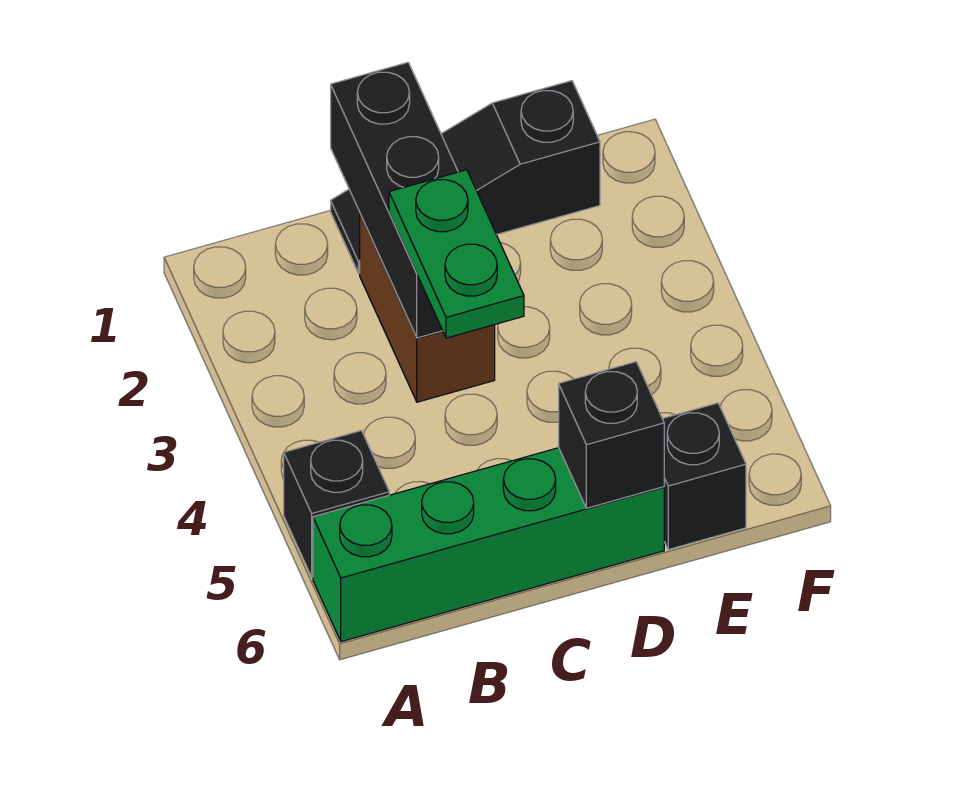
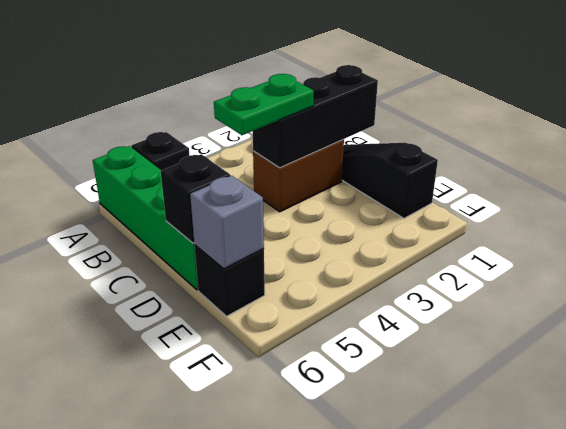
none -> grey 1x1 brick [190,176,264,269]

